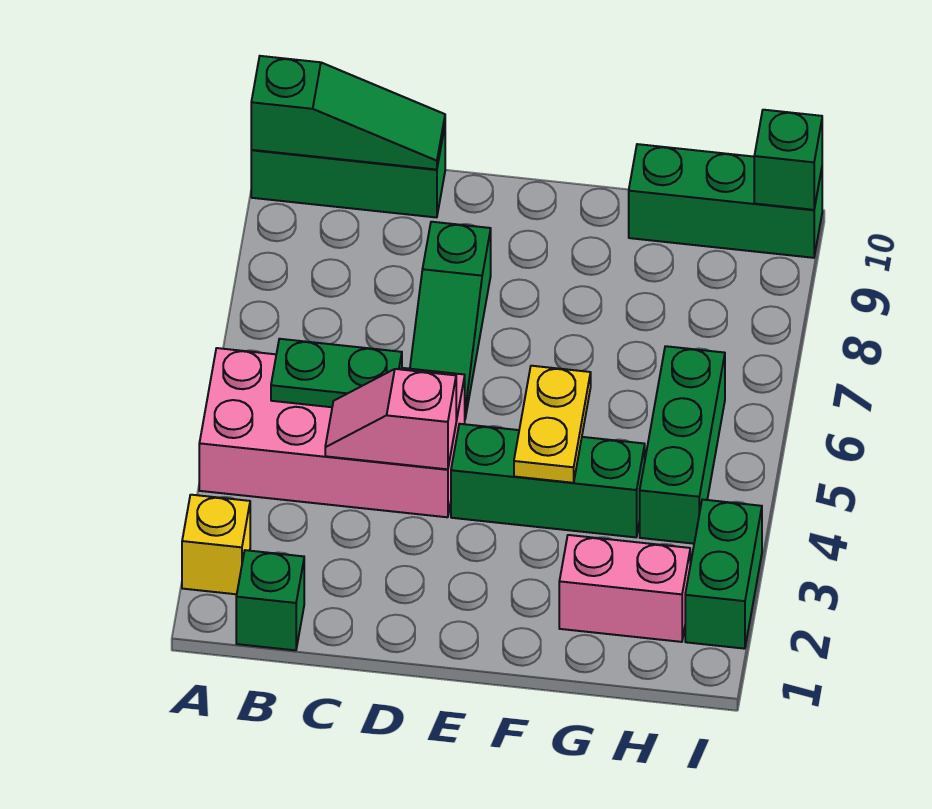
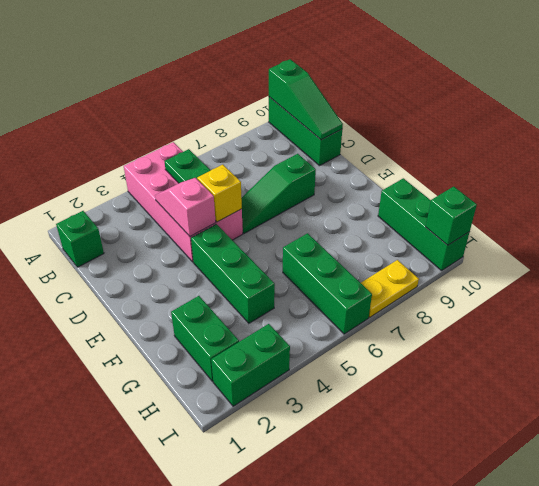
yellow 1x1 brick [182,495,250,594] -> yellow 1x1 brick moved to [197,165,242,222]
yellow 1x2 plate [514,366,591,483] -> yellow 1x2 plate moved to [361,260,419,317]
pink 1x2 brick [559,535,690,642] -> green 1x2 brick [171,296,239,381]
green 1x3 brick [640,346,725,544] -> green 1x3 brick turned to [283,233,372,334]

